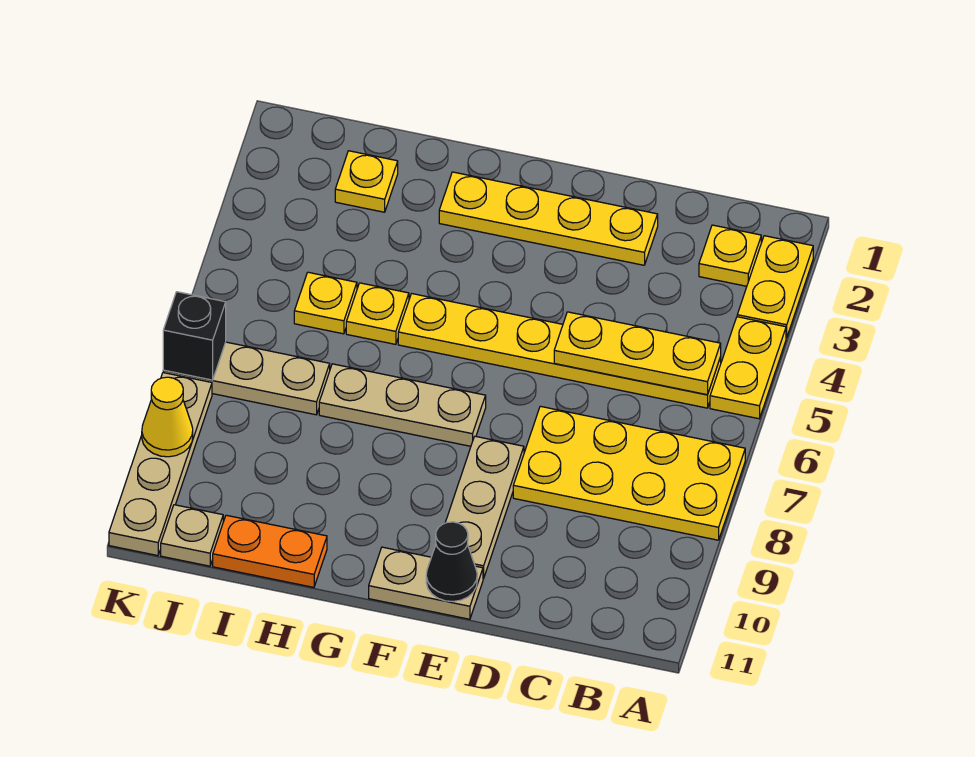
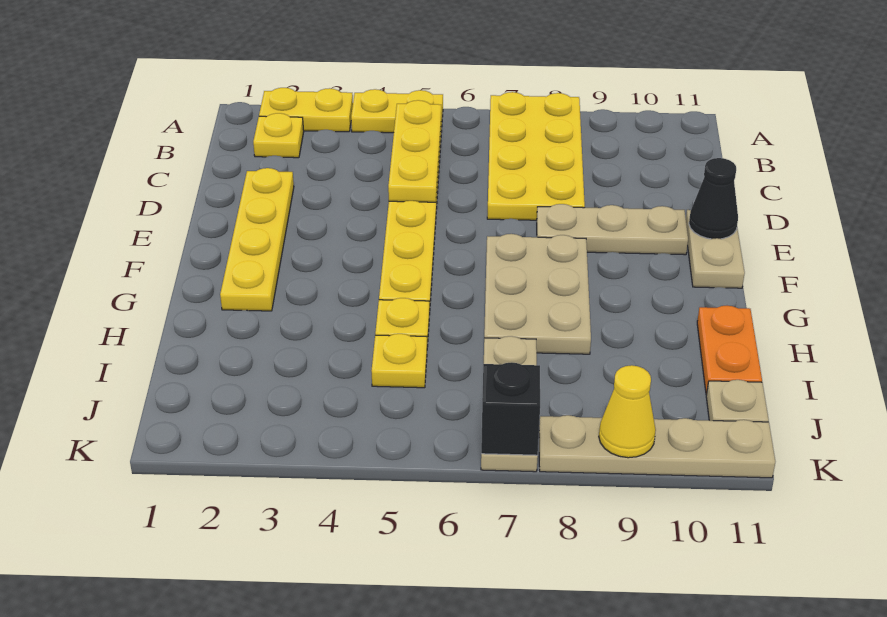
tan 1x3 plate [319,364,486,446] -> tan 2x3 plate [484,234,591,354]
yellow 1x1 plate [335,151,398,212] -> none

